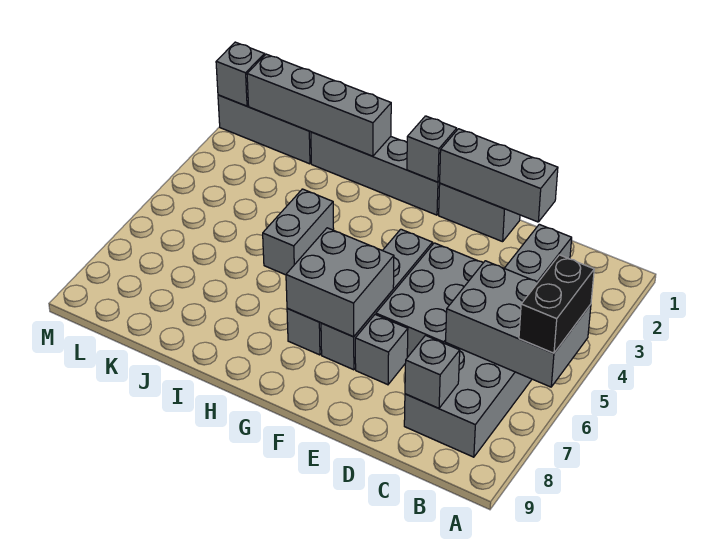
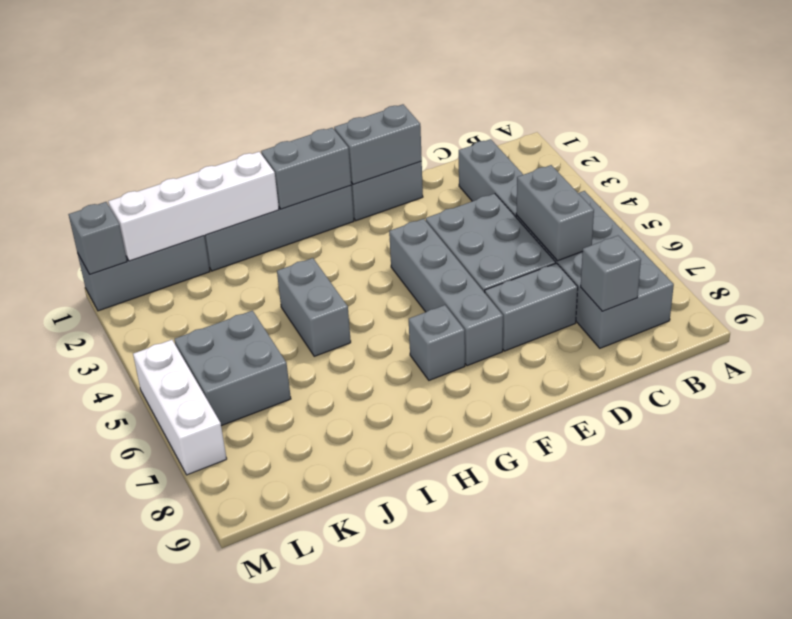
grey 2x3 brick [446,261,591,387] -> grey 1x2 brick [516,165,594,261]
black 1x2 brick [519,255,594,353] -> none
grey 1x3 brick [440,129,558,222] -> grey 1x2 brick [334,104,422,185]
grey 1x1 brick [355,315,408,385] -> grey 1x2 brick [485,263,578,351]
grey 2x2 brick [286,228,394,337] -> grey 2x2 brick moved to [174,311,291,426]
grey 1x1 brick [407,116,457,182] -> grey 1x2 brick [261,128,351,209]
grey 1x4 brick [247,54,391,156] -> white 1x4 brick [108,152,279,261]
none -> white 1x3 brick [133,340,227,475]

